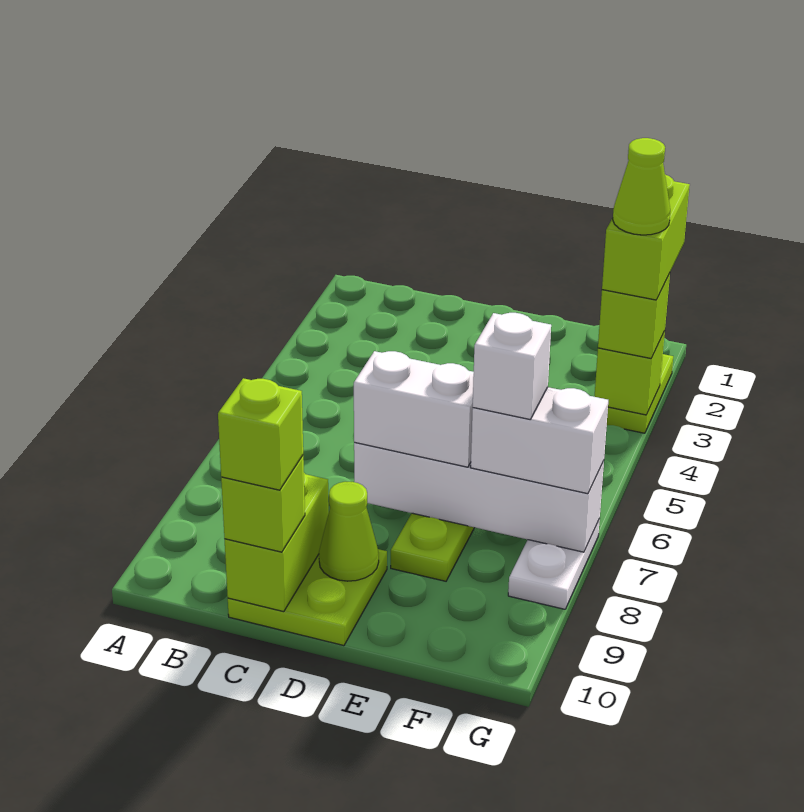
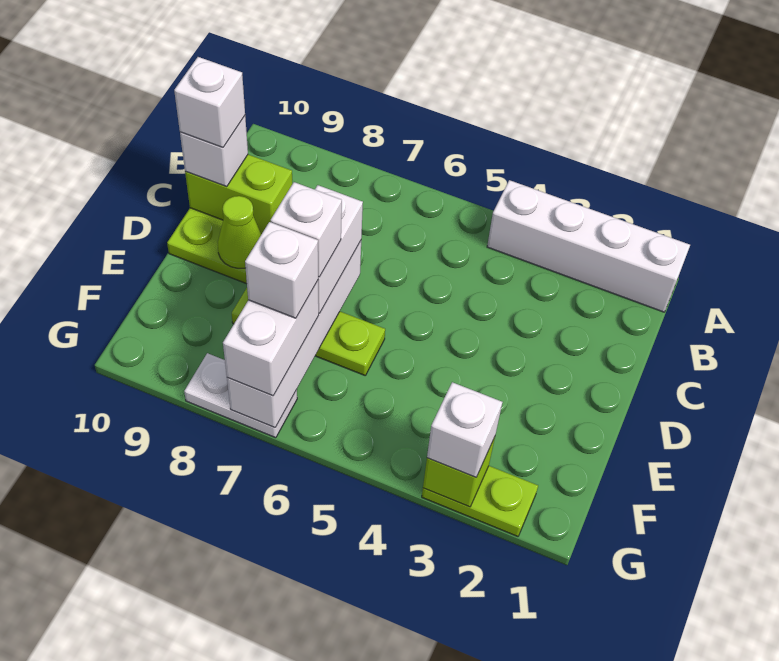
none -> white 1x4 brick [487,180,690,312]
lime 1x1 brick [221,456,305,552] -> white 1x1 brick [180,116,248,187]
lime 1x1 brick [218,378,303,490] -> white 1x1 brick [174,57,245,147]
none -> white 1x1 brick [271,182,342,277]
lime 1x2 brick [602,175,690,300] -> none
lime 1x1 brick [598,273,670,358] -> white 1x1 brick [427,382,502,477]
lime 1x1 cone [613,138,670,235] -> none

